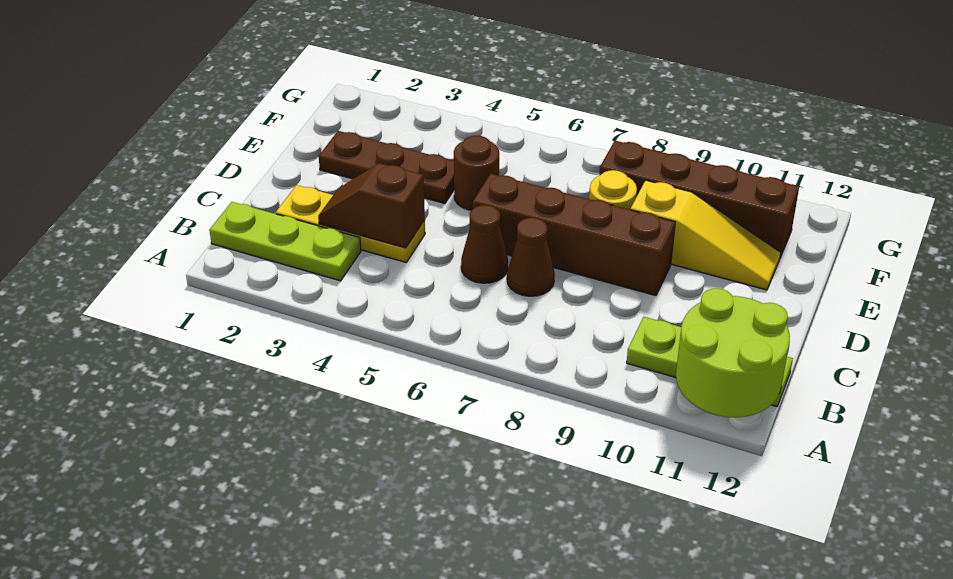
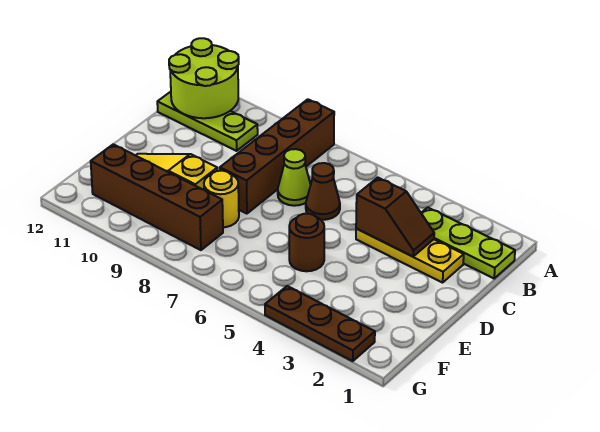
brown 1x1 cone [507,218,555,296] -> lime 1x1 cone [278,149,311,206]
brown 1x4 brick [473,174,675,296] -> brown 1x4 brick turned to [220,99,334,214]
brown 1x3 plate [319,131,454,203] -> brown 1x3 plate moved to [265,286,375,361]

